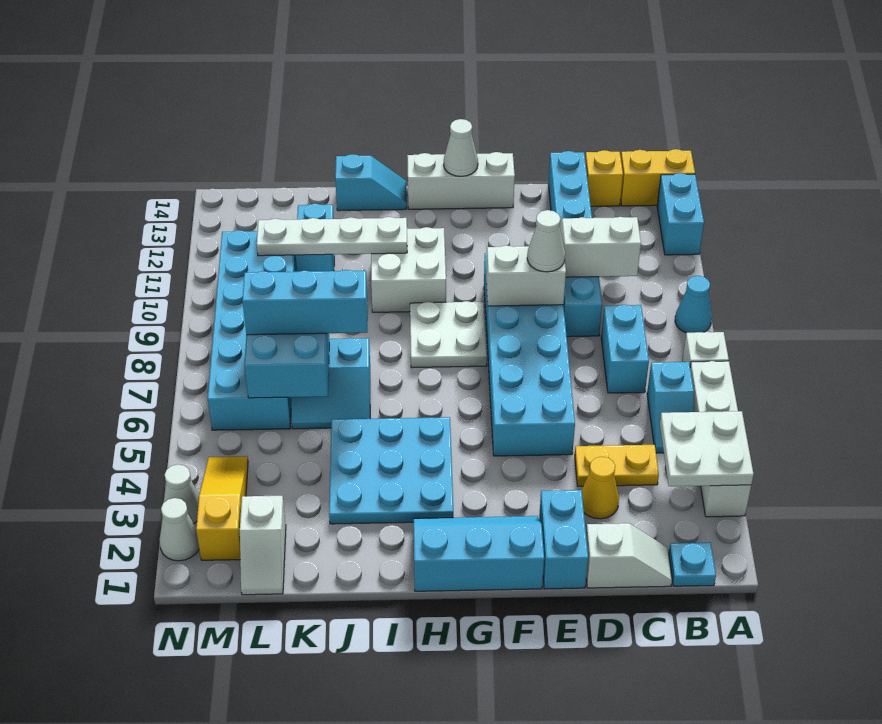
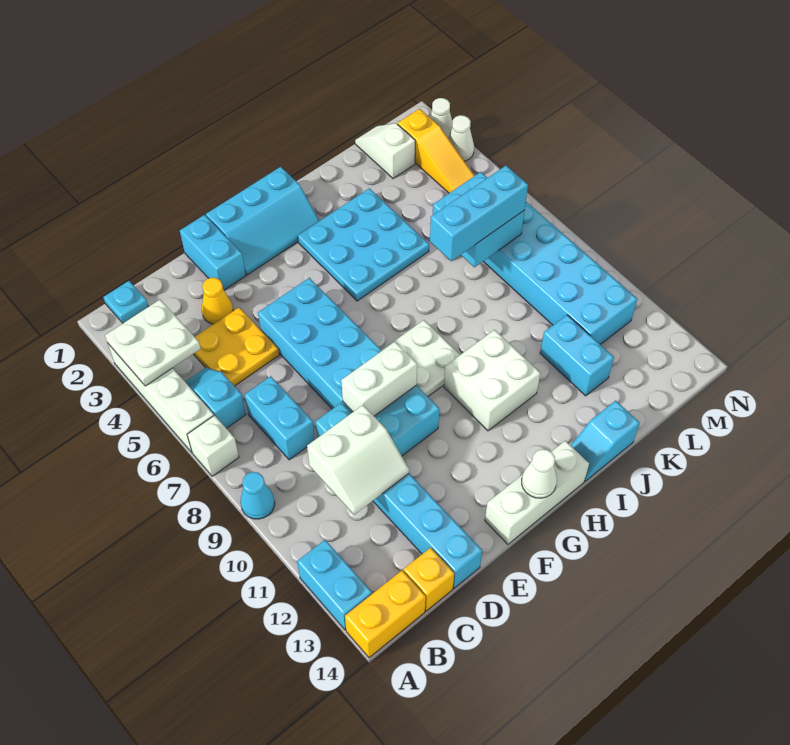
white 1x2 slope [586,523,672,588] -> none
yellow 1x2 plate [575,445,659,486] -> yellow 2x2 plate [194,308,279,386]
white 1x1 cone [527,210,565,272] -> none
white 1x4 plate [257,217,407,256] -> none
cyan 2x2 slope [291,338,370,429] -> none

